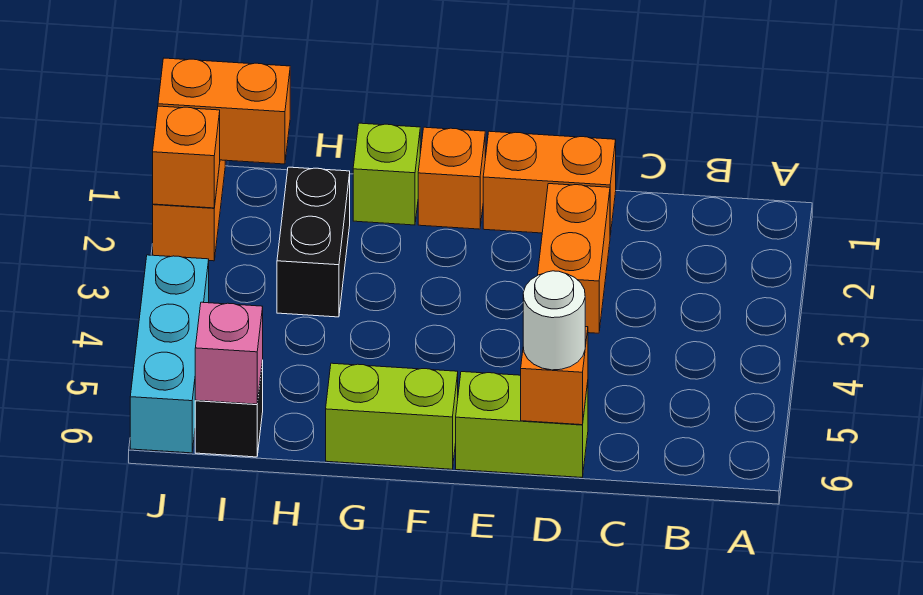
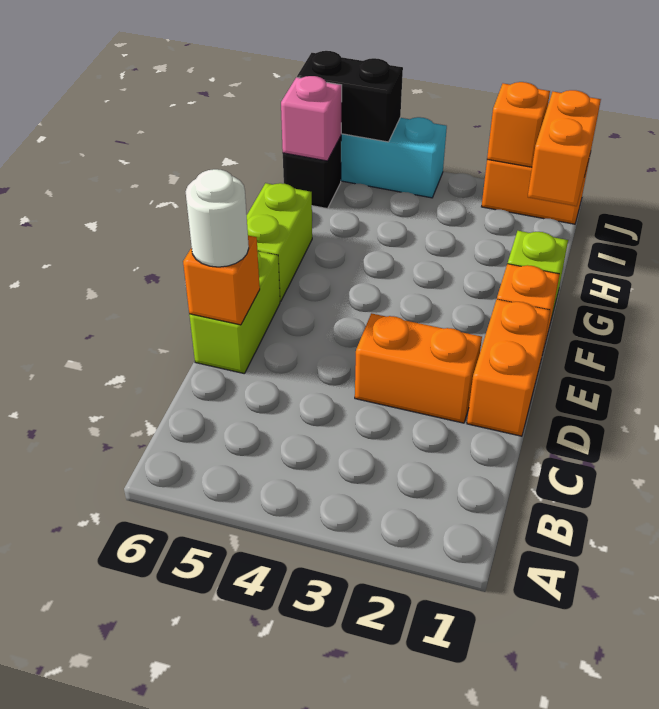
black 1x2 brick [277,167,350,317] -> black 1x2 brick moved to [297,51,403,142]

